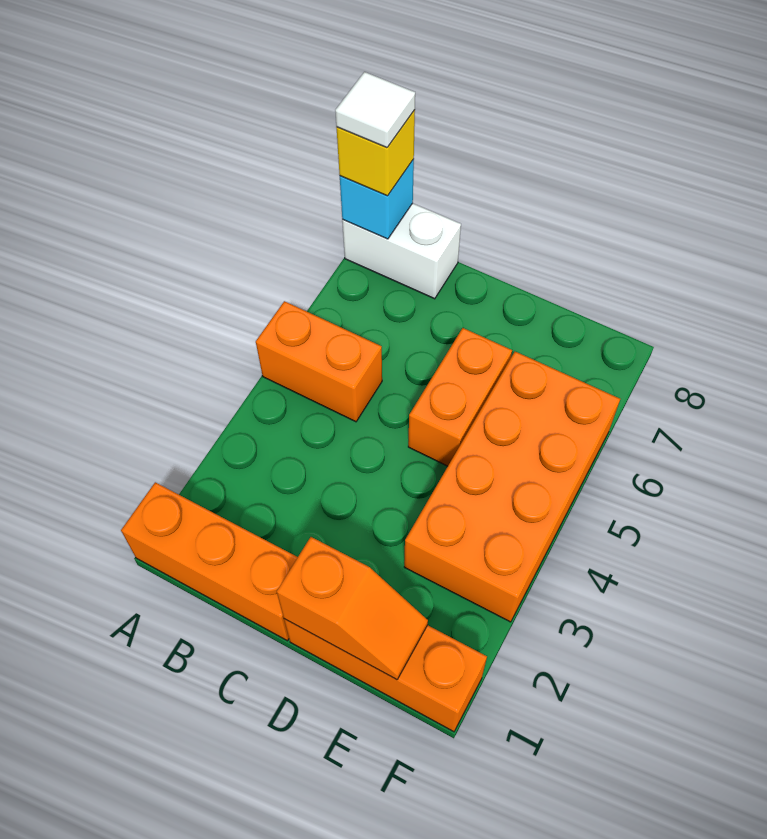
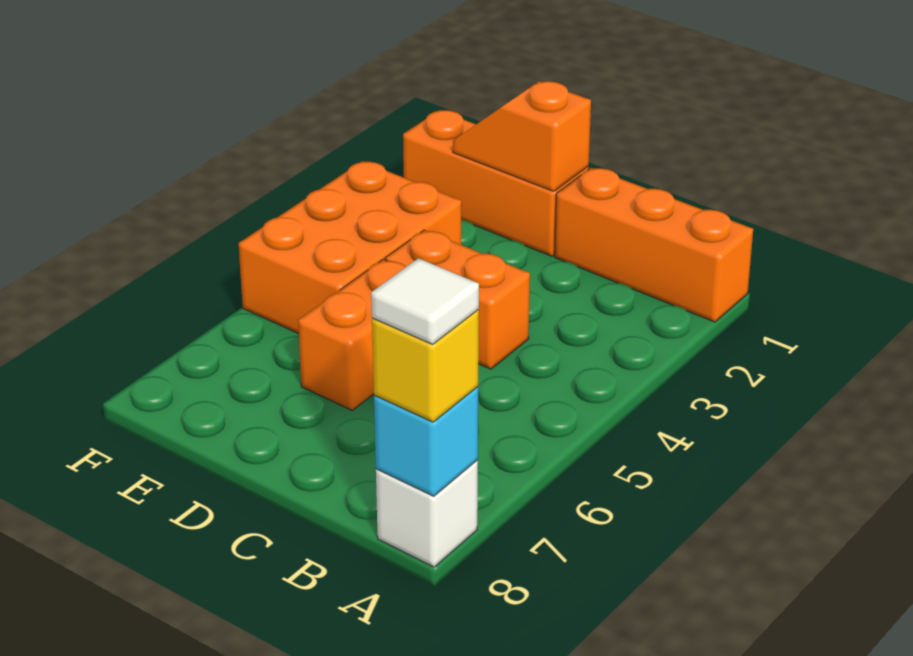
orange 1x2 brick [256,301,382,422] -> orange 1x2 brick moved to [385,230,530,369]
white 1x2 brick [342,203,461,299] -> white 1x1 brick [376,460,478,567]
orange 2x4 brick [404,352,620,622] -> orange 2x3 brick [239,161,461,334]

